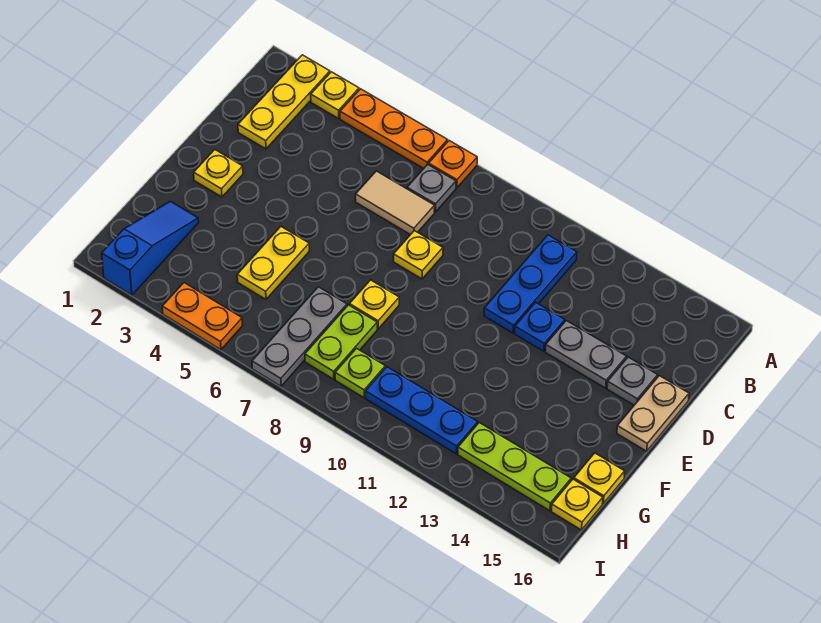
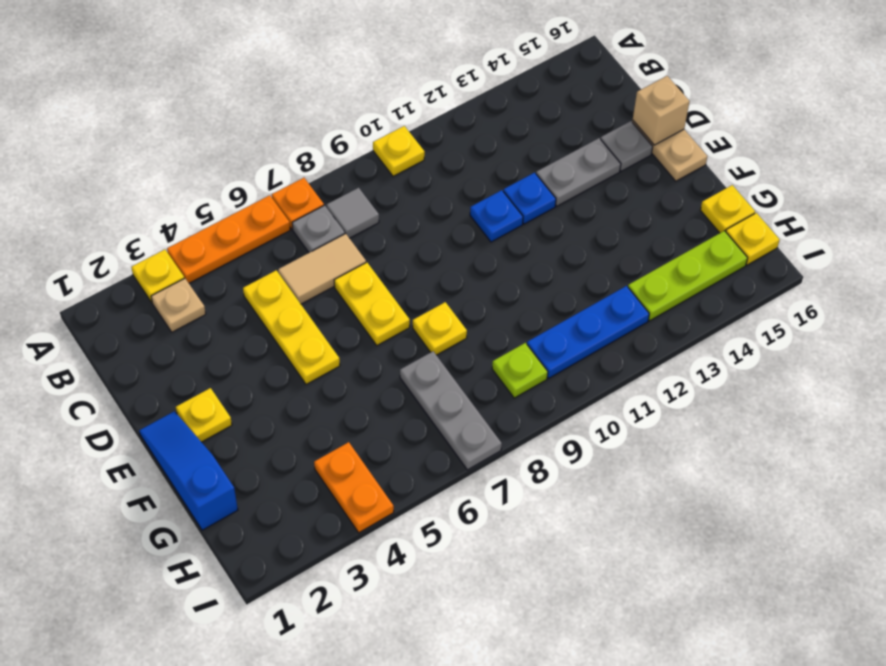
yellow 1x3 plate [238,55,330,149] -> yellow 1x3 plate moved to [243,270,340,384]
none -> tan 1x1 plate [151,278,206,332]
none -> grey 1x1 tile [327,188,379,238]
blue 1x3 plate [484,235,577,333] -> blue 1x1 plate [470,190,523,242]
yellow 1x1 plate [394,231,443,279] -> yellow 1x1 plate moved to [373,126,425,176]
none -> tan 1x1 brick [633,76,690,145]
yellow 1x2 plate [237,227,309,299] -> yellow 1x2 plate moved to [334,262,410,345]
blue 1x3 slope [102,201,199,295] -> blue 1x3 slope moved to [139,411,238,530]
lime 1x2 plate [305,305,377,379] -> none
orange 1x2 plate [162,283,243,350] -> orange 1x2 plate turned to [314,442,394,533]

